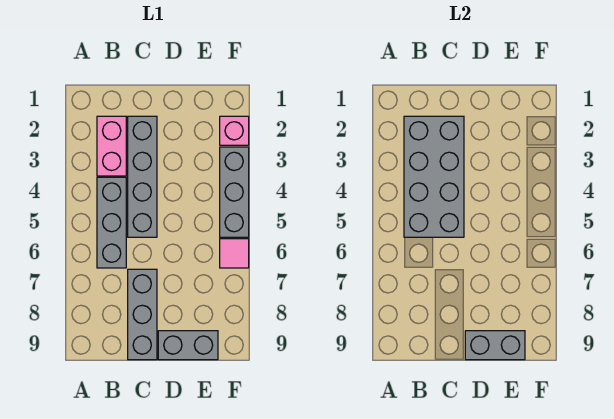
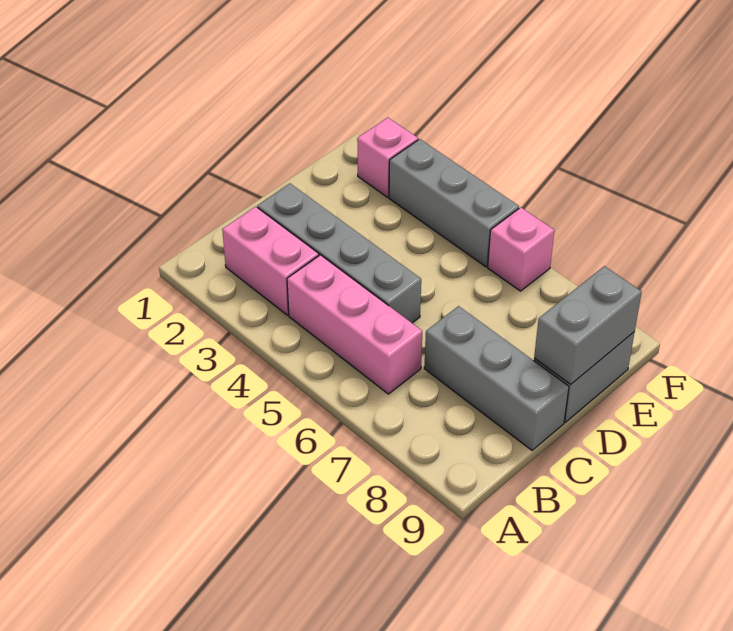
grey 2x4 brick [404,116,464,237] -> none
grey 1x3 brick [97,177,126,268] -> pink 1x3 brick [287,255,422,394]
pink 1x1 tile [220,239,249,268] -> pink 1x1 brick [488,207,554,291]

